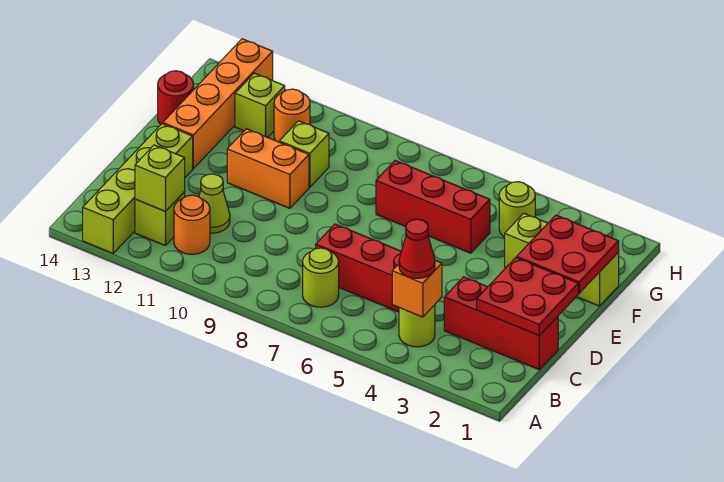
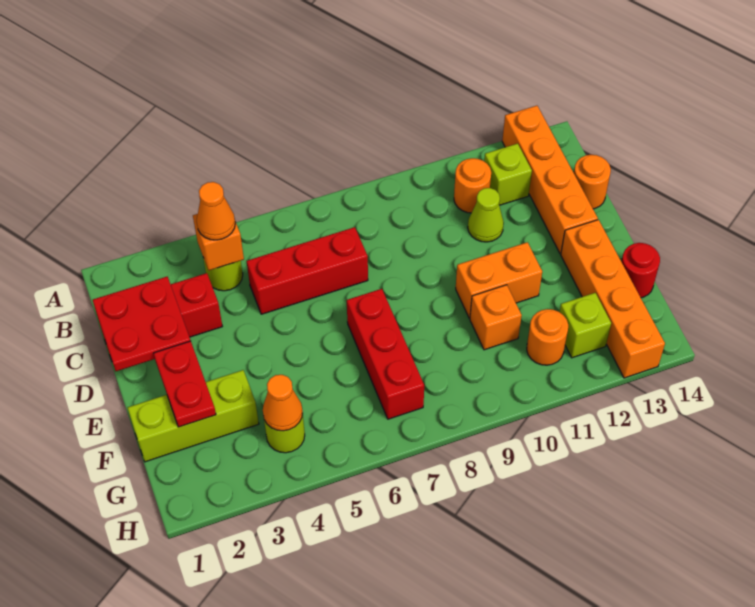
lime 1x4 brick [83,124,193,253] -> orange 1x4 brick [502,106,598,254]
red 1x1 cone [399,219,435,278] -> orange 1x1 cone [197,182,235,240]
lime 1x1 round brick [303,248,339,307] -> none
lime 1x1 brick [135,145,185,212] -> none
none -> orange 1x1 round brick [574,155,611,209]
red 2x2 plate [517,215,619,293] -> red 1x2 plate [154,341,216,427]
red 1x3 brick [376,161,490,253] -> red 1x3 brick turned to [347,289,424,419]
lime 1x1 brick [279,121,329,187] -> orange 1x1 brick [470,285,522,350]
none -> orange 1x1 cone [263,375,303,431]

